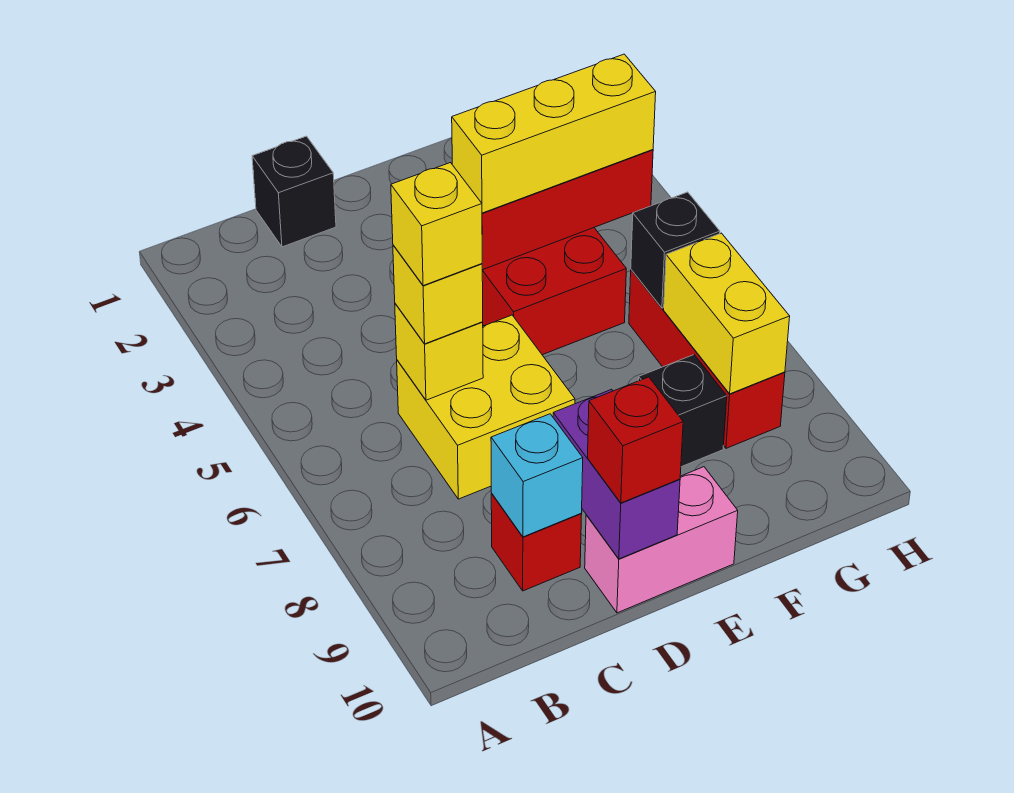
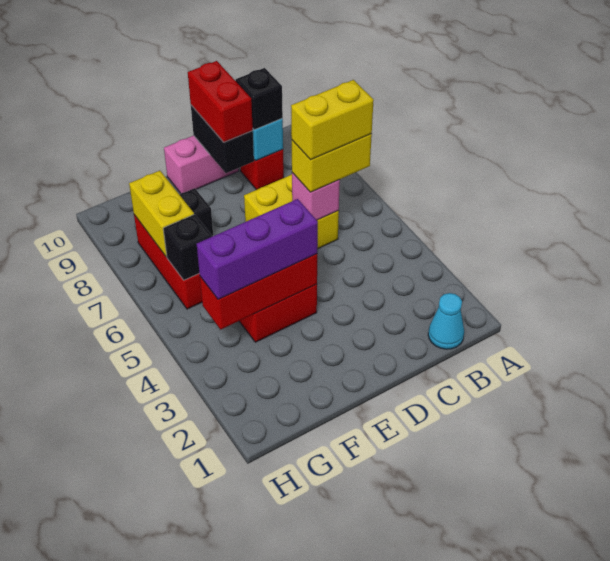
none -> cyan 1x1 cone [428,293,464,349]
black 1x1 brick [252,136,336,247] -> black 1x1 brick moved to [236,68,283,130]
yellow 1x1 brick [395,304,483,400] -> pink 1x1 brick [292,173,340,220]
yellow 1x1 brick [393,245,483,344] -> yellow 1x2 brick [292,134,372,192]
yellow 1x1 brick [391,163,482,286] -> yellow 1x2 brick [291,80,374,160]
purple 1x2 brick [553,389,680,559] -> black 1x2 brick [191,105,254,173]
red 1x1 brick [588,377,683,503] -> red 1x2 brick [188,61,253,142]
yellow 1x3 brick [452,54,656,213] -> purple 1x3 brick [197,199,318,299]

